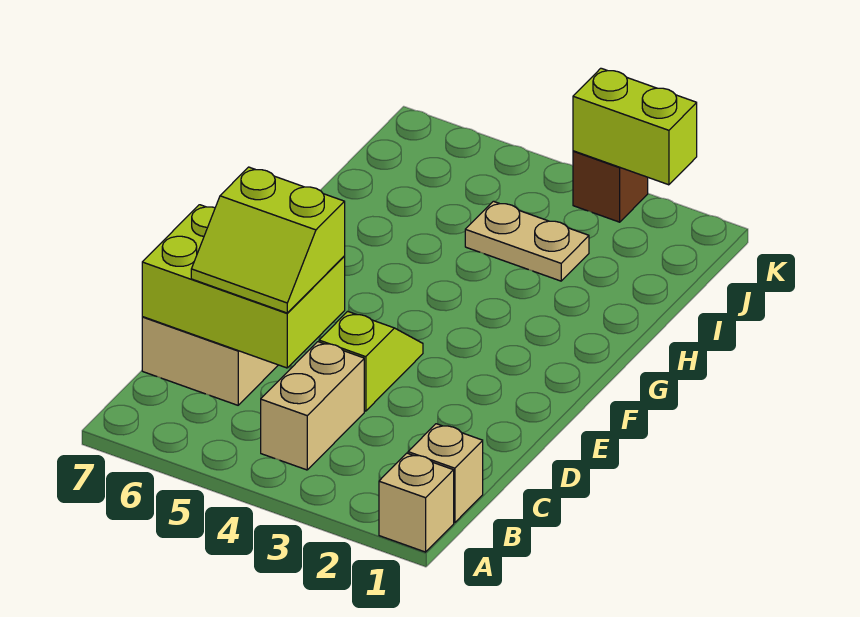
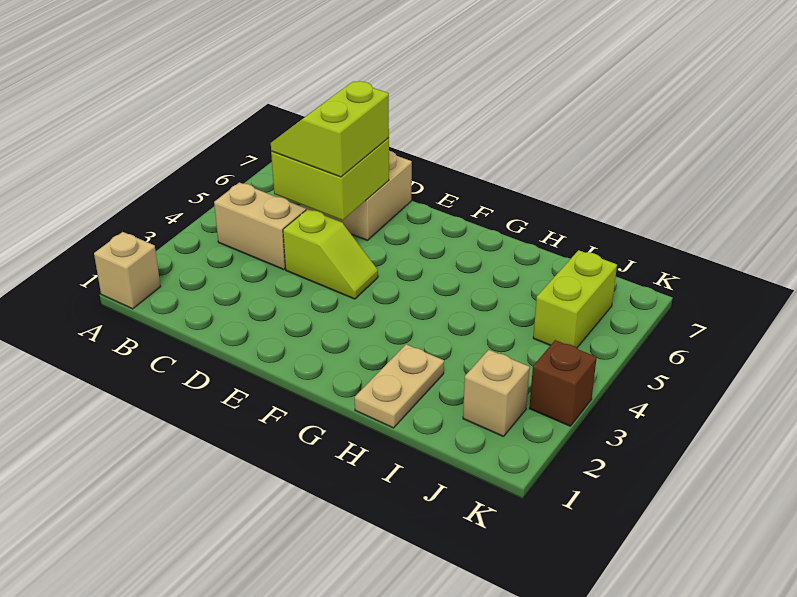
tan 1x1 brick [408,424,483,523] -> tan 1x1 brick moved to [463,350,530,437]
lime 2x3 brick [142,205,345,368] -> lime 2x2 brick [271,138,389,220]
tan 1x2 plate [465,201,589,281] -> tan 1x2 plate moved to [355,344,444,428]
lime 1x2 brick [573,68,697,185] -> lime 1x2 brick moved to [533,250,617,348]

